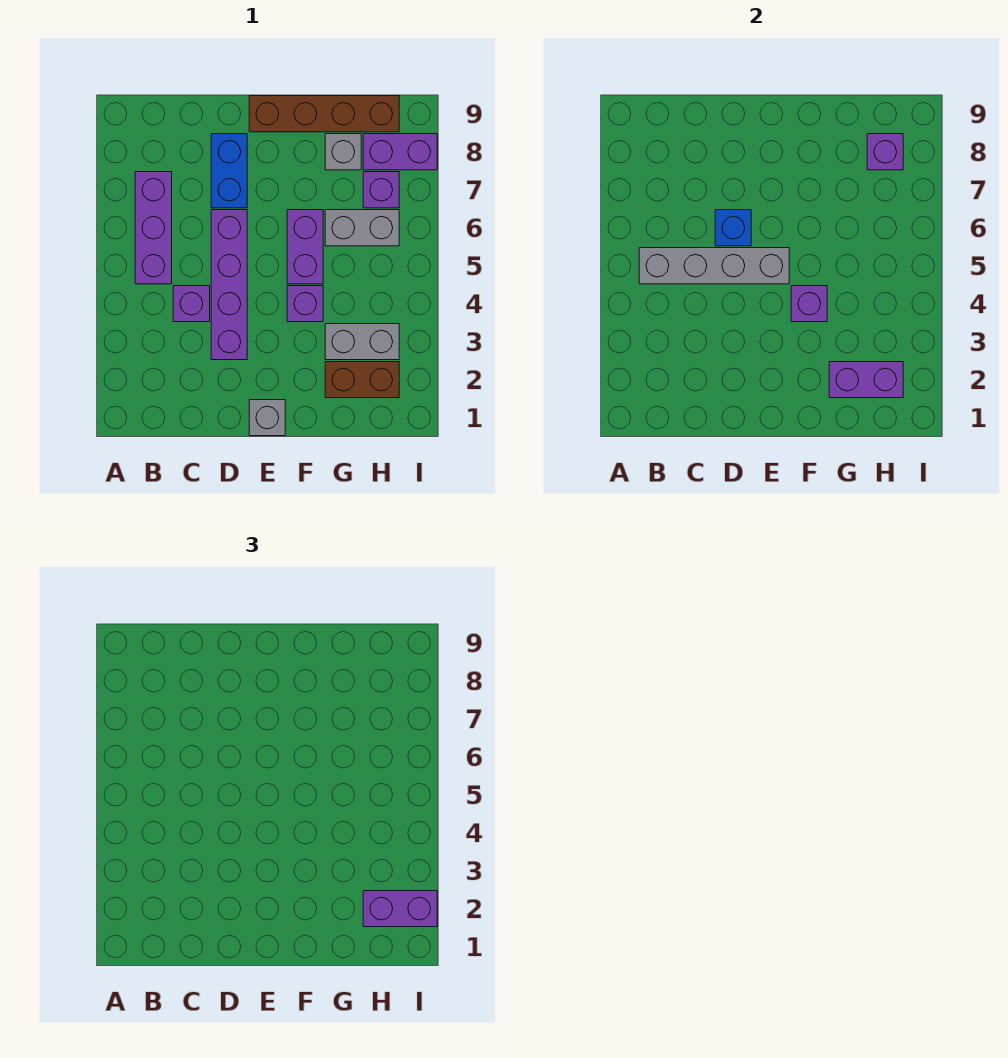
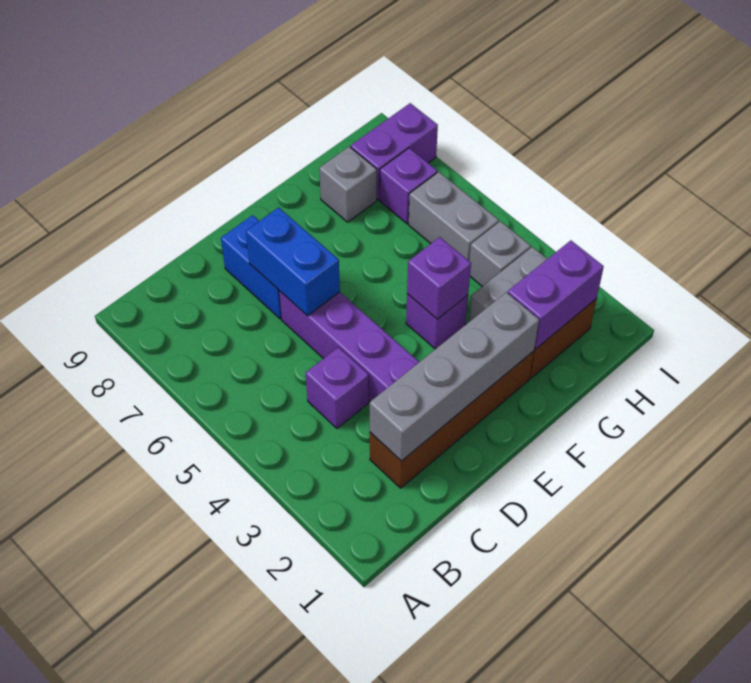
purple 1x3 brick [135,172,172,284] -> none
grey 1x4 brick [639,248,789,284] -> grey 1x4 brick moved to [370,292,539,461]
blue 1x1 brick [715,210,751,246] -> blue 1x2 brick [246,207,340,316]
grey 1x1 brick [249,400,285,436] -> grey 1x1 brick moved to [469,221,531,286]
brown 1x4 brick [249,96,399,132] -> brown 1x4 brick moved to [370,351,534,488]
purple 1x2 brick [287,210,323,284] -> none
grey 1x2 brick [325,210,399,246] -> grey 1x2 brick turned to [408,172,499,261]
purple 1x2 brick [363,891,437,927] -> none
purple 1x1 brick [867,134,903,170] -> none

